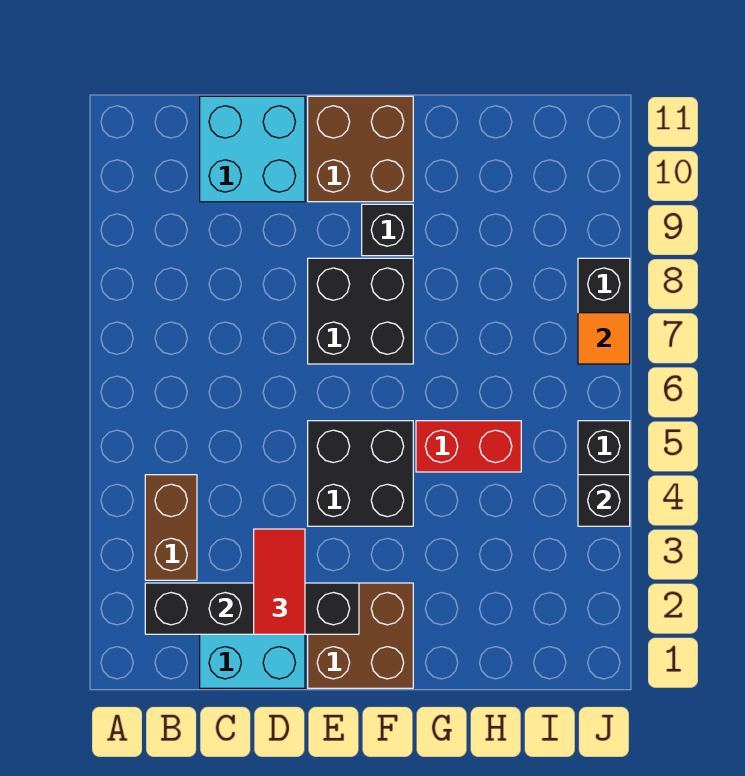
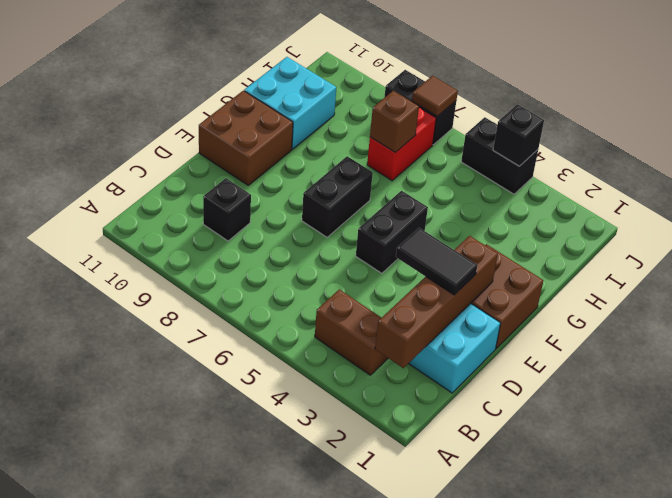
black 1x4 brick [145,583,359,634] -> brown 1x4 brick [375,236,498,368]
cyan 2x2 brick [200,96,305,202] -> cyan 2x2 brick moved to [244,57,336,149]
red 1x2 tile [254,529,305,634] -> black 1x2 tile [396,228,477,295]
black 2x2 brick [308,421,413,526] -> black 1x2 brick [356,191,428,273]
black 2x2 brick [308,258,413,364] -> black 1x2 brick [302,156,373,237]
black 1x1 brick [362,204,413,256] -> black 1x1 brick moved to [203,178,251,241]
red 1x2 brick [416,421,521,472] -> red 1x2 brick moved to [367,108,436,181]
none -> brown 1x1 brick [370,91,419,153]
orange 1x1 tile [578,313,630,364] -> brown 1x1 tile [412,76,458,116]

